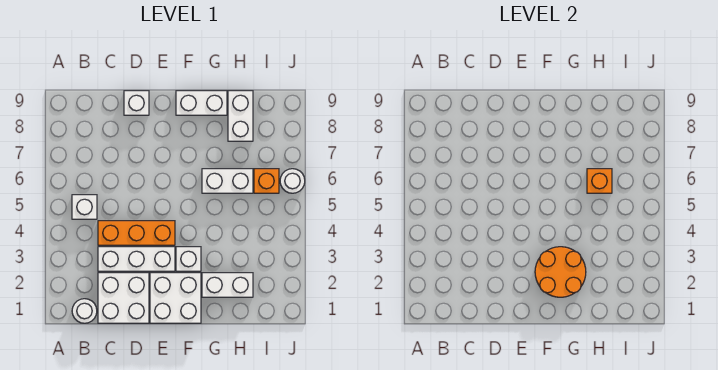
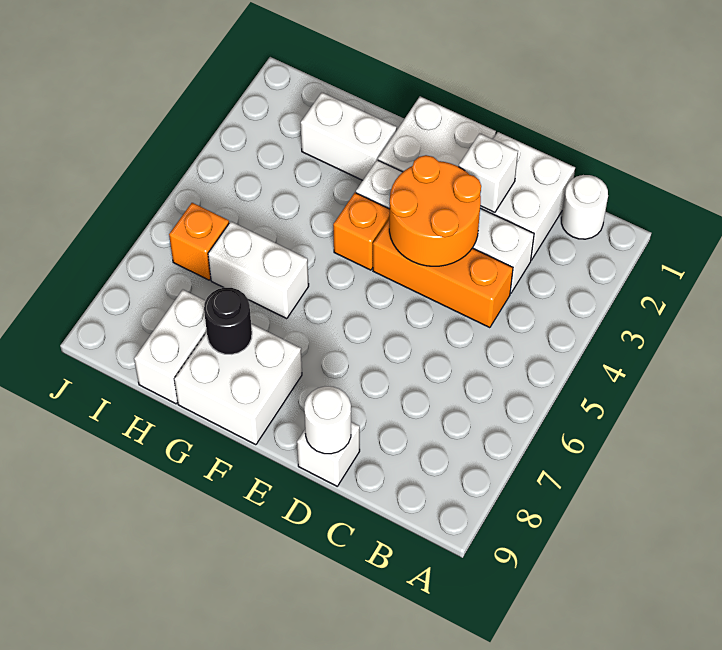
white 1x1 brick [72,195,97,219] -> white 1x1 brick moved to [459,133,518,213]
orange 2x2 round brick [535,247,586,297] -> orange 2x2 round brick moved to [389,155,481,266]
white 1x2 brick [176,91,227,115] -> white 2x2 brick [174,324,302,445]
none -> black 1x1 round brick [204,288,252,354]
orange 1x1 brick [587,169,612,193] -> orange 1x1 brick moved to [333,193,390,270]
white 1x1 round brick [280,169,305,193] -> white 1x1 round brick moved to [304,386,351,454]

